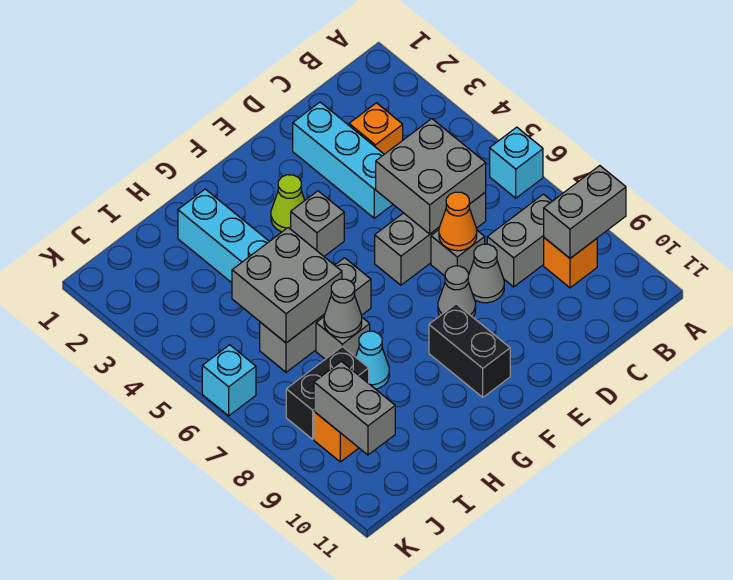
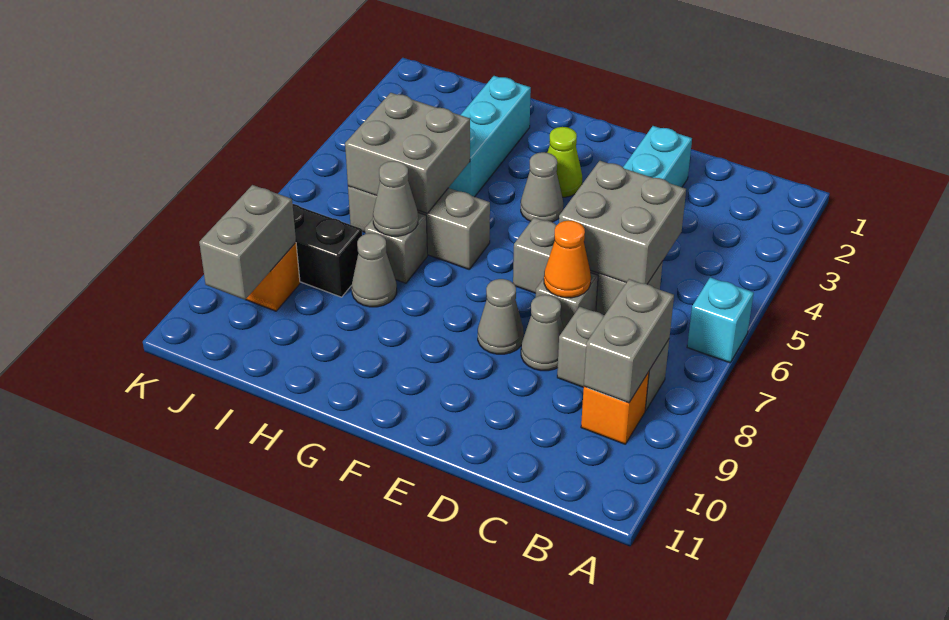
grey 1x2 brick [544,166,626,258] -> grey 1x2 brick turned to [584,279,674,403]
orange 1x1 brick [349,103,403,154] -> none
grey 1x1 brick [291,191,344,256] -> grey 1x1 cone [521,152,563,222]
black 1x2 brick [429,304,510,397] -> none
cyan 1x1 cone [356,331,389,389] -> grey 1x1 cone [352,233,397,307]
cyan 1x1 brick [202,345,256,416] -> none

